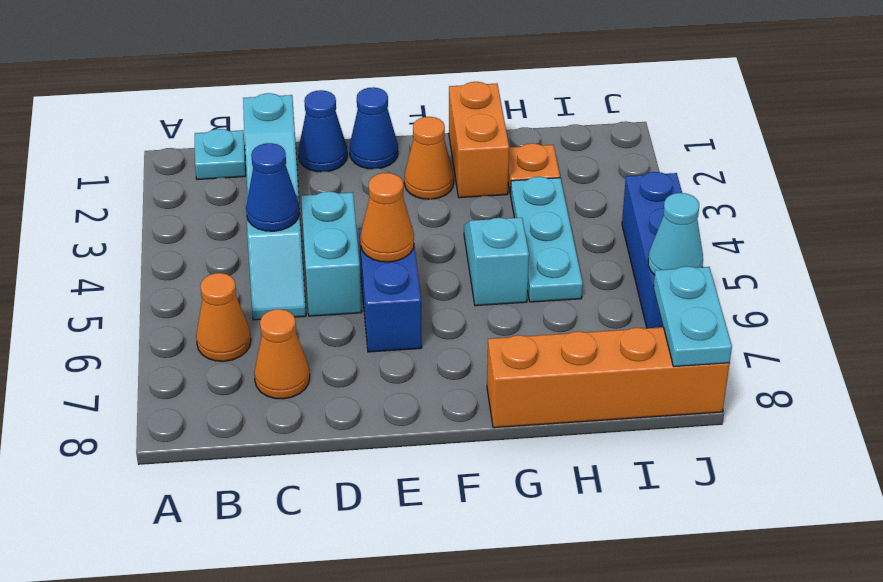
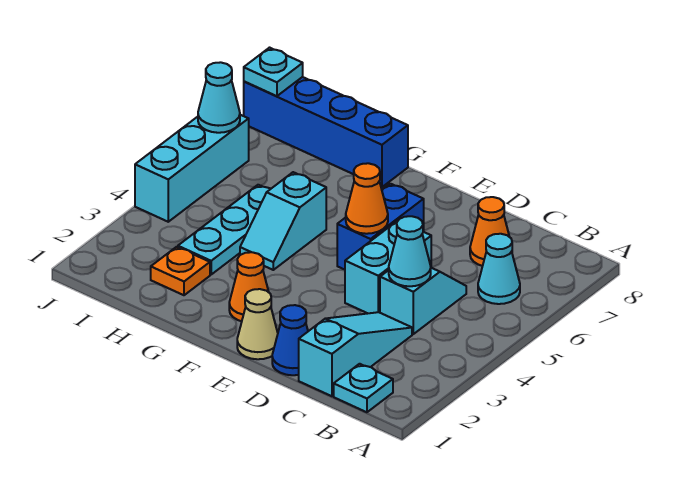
orange 1x1 cone [196,273,251,361] -> cyan 1x1 cone [478,234,520,304]
blue 1x1 cone [246,143,299,231] -> cyan 1x1 cone [389,216,431,286]
blue 1x1 cone [350,87,398,169] -> tan 1x1 cone [237,289,278,359]
orange 1x2 brick [449,82,509,198] -> none
orange 1x4 brick [487,327,730,428] -> blue 1x4 brick [244,77,408,187]
blue 1x3 brick [622,172,703,328] -> cyan 1x3 brick [135,115,249,222]
cyan 1x2 plate [654,266,732,367] -> cyan 1x1 plate [244,48,303,96]

